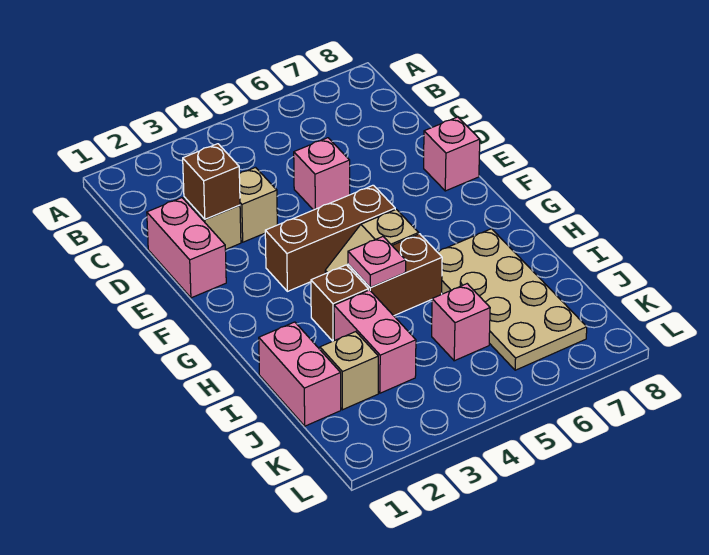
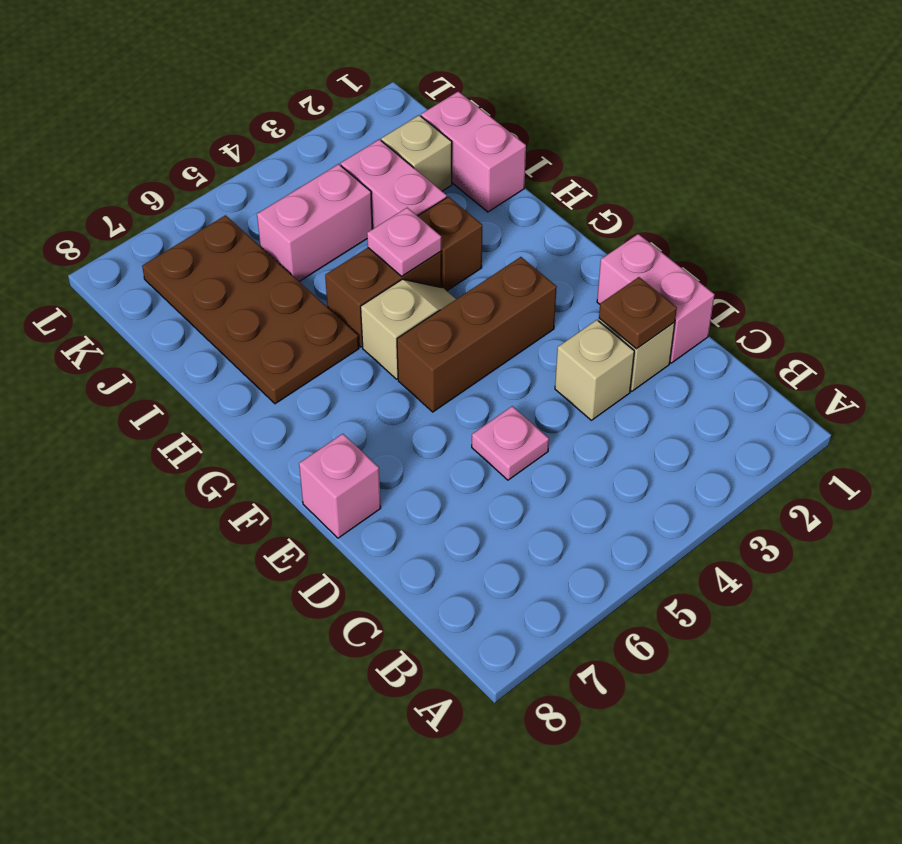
brown 1x1 brick [183,144,240,219] -> brown 1x1 plate [599,277,677,349]
pink 1x1 brick [294,138,350,210] -> pink 1x1 plate [472,406,549,480]
tan 2x4 plate [438,229,587,370] -> brown 2x4 plate [142,215,359,404]
pink 1x1 brick [432,284,490,361] -> pink 1x2 brick [257,164,373,281]

